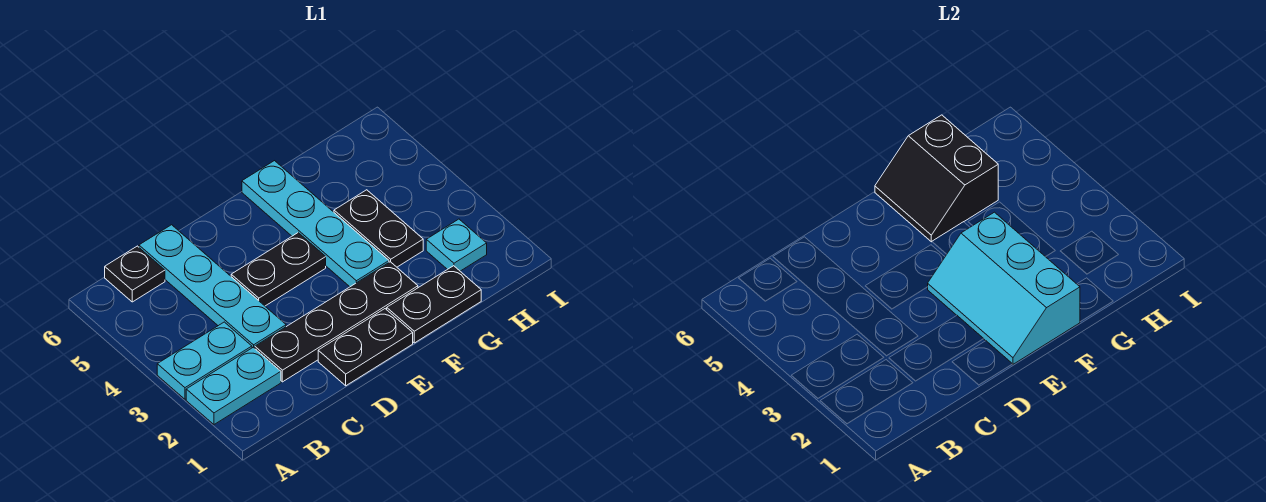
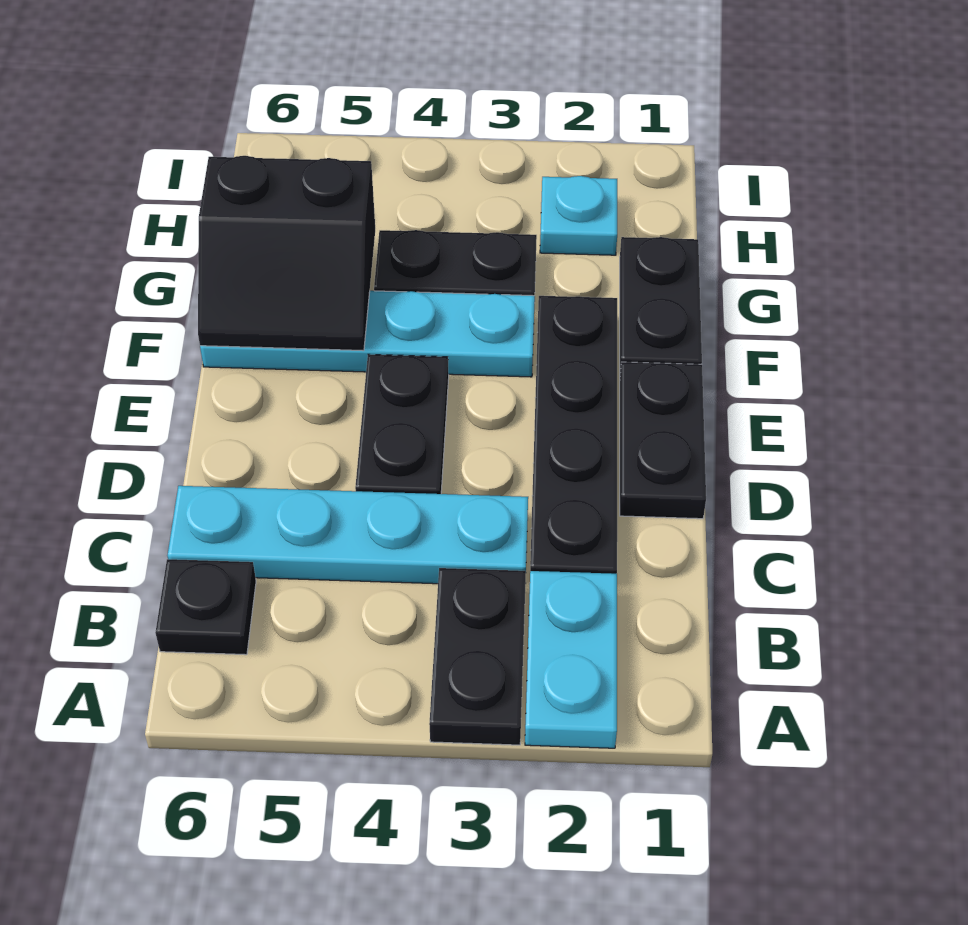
cyan 1x2 plate [157,322,252,399] -> black 1x2 plate [429,568,526,745]
cyan 2x3 slope [928,212,1080,364] -> none

